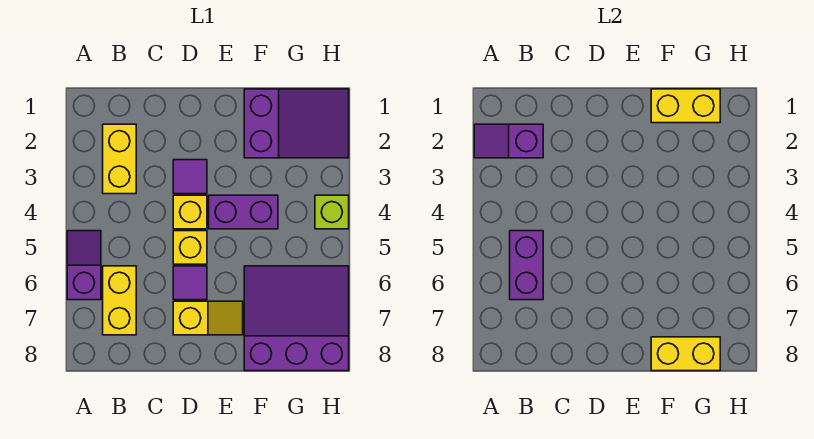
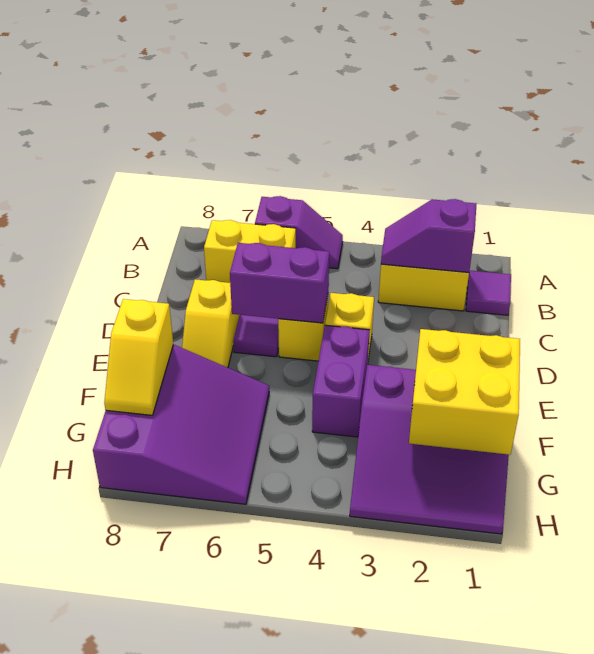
purple 1x2 slope [474,124,543,158] -> purple 1x2 slope turned to [381,199,476,272]
purple 1x2 brick [510,231,543,300] -> purple 1x2 brick moved to [230,243,329,323]
purple 1x1 tile [173,160,207,194] -> purple 1x1 tile moved to [466,270,511,315]
purple 2x3 slope [244,89,349,158] -> purple 3x3 slope [350,365,509,534]
yellow 1x2 brick [651,89,720,123] -> yellow 2x2 brick [409,329,520,455]
yellow 1x2 brick [651,337,720,371] -> yellow 1x2 slope [104,299,173,415]
lime 1x1 brick [315,195,349,229] -> none

